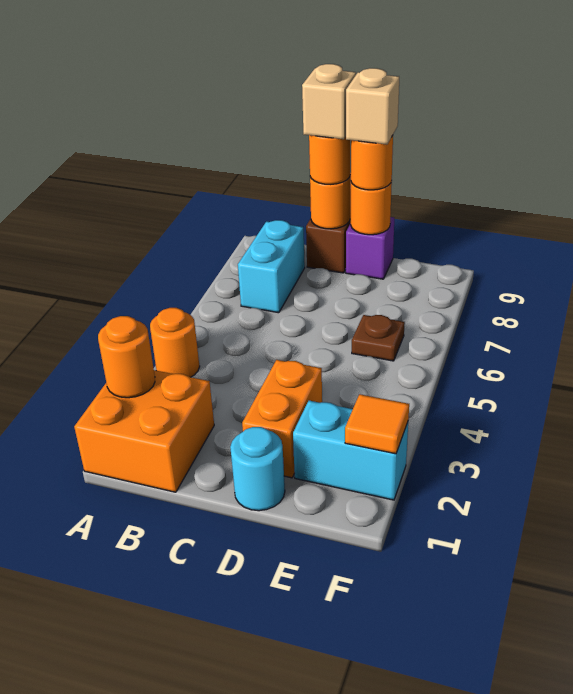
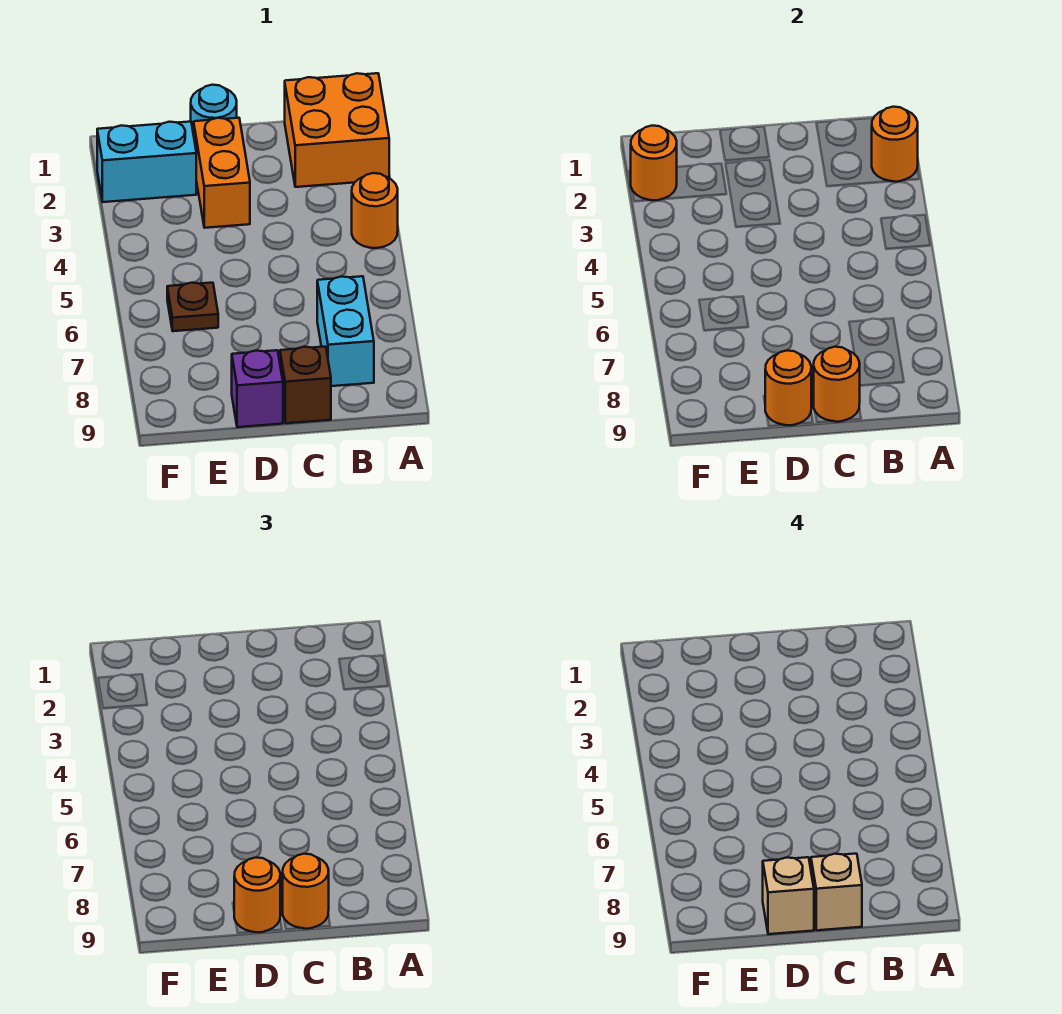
orange 1x1 tile [345,394,409,454] -> orange 1x1 round brick [630,125,677,200]

